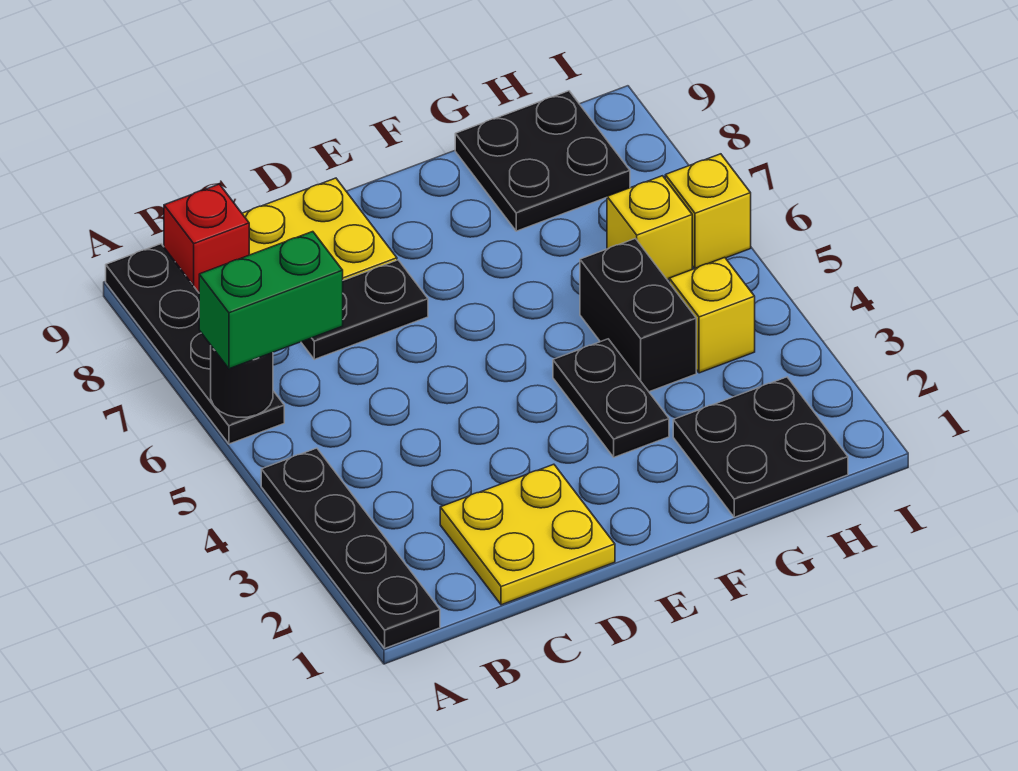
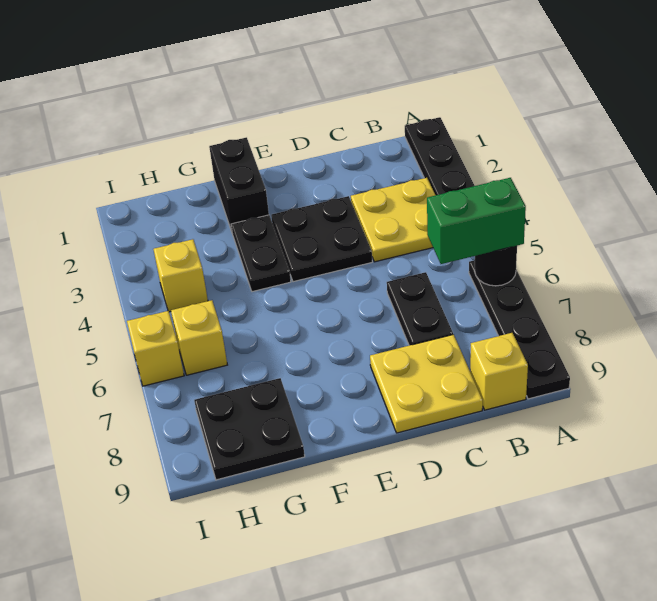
red 1x1 brick [164,184,249,292] -> yellow 1x1 brick [470,333,528,410]
yellow 2x2 plate [440,464,615,605] -> yellow 2x2 plate moved to [351,178,435,262]
black 1x2 plate [301,260,428,359] -> black 1x2 plate turned to [387,272,453,345]
black 2x2 plate [673,377,848,517] -> black 2x2 plate moved to [271,196,372,282]
black 1x2 brick [580,238,696,392] -> black 1x2 brick moved to [209,137,269,232]

